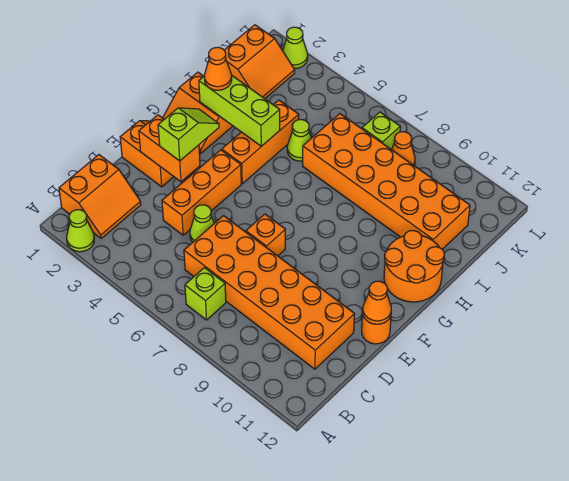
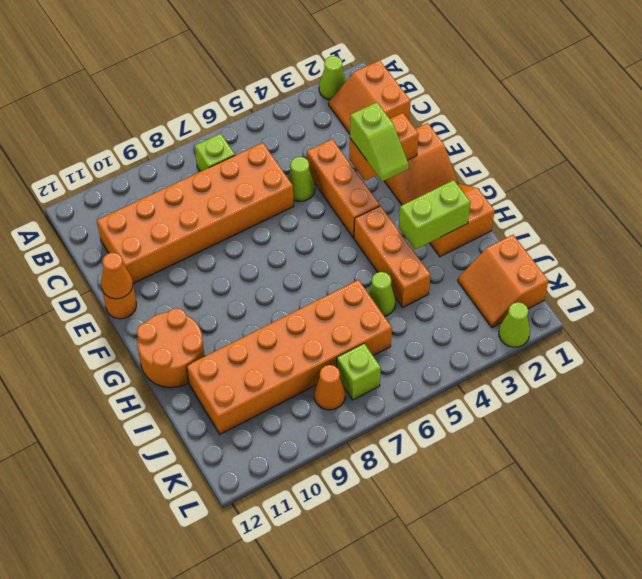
orange 1x1 brick [246,214,285,256] -> none
lime 1x3 brick [199,75,280,146] -> lime 1x2 brick [399,180,471,249]
orange 1x1 cone [204,47,232,90] -> none

